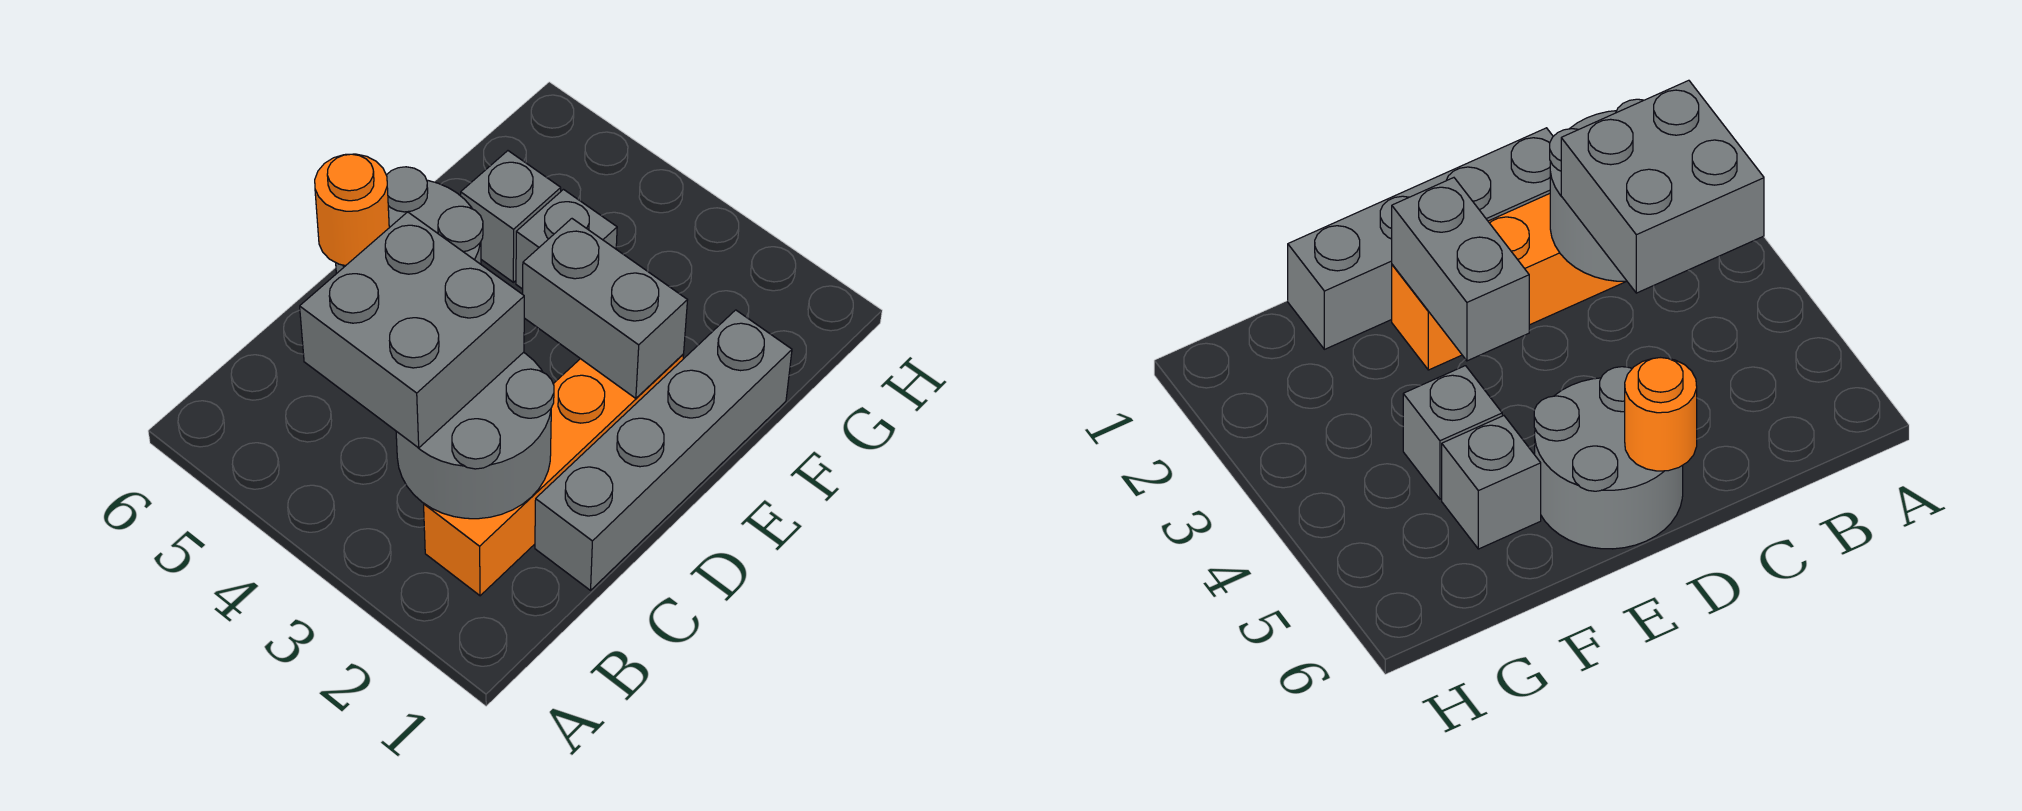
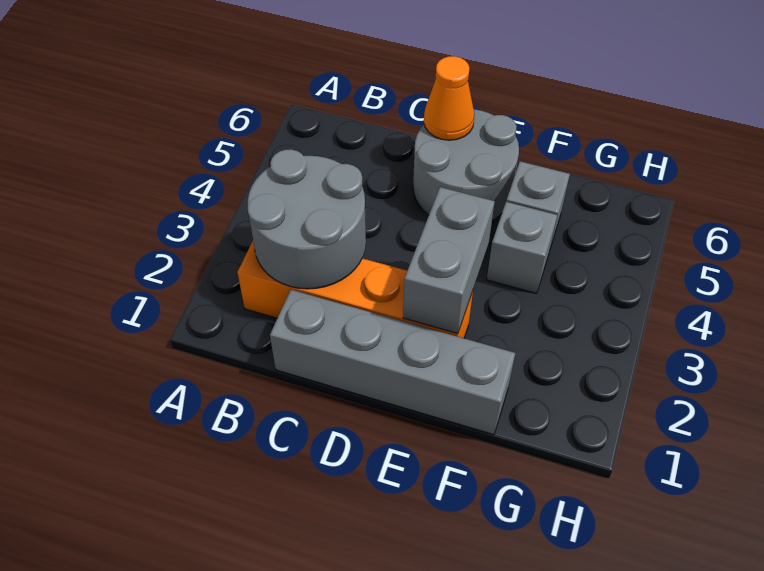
grey 2x2 brick [300,212,524,448] -> none
orange 1x1 round brick [315,154,389,266] -> orange 1x1 cone [424,56,475,140]

